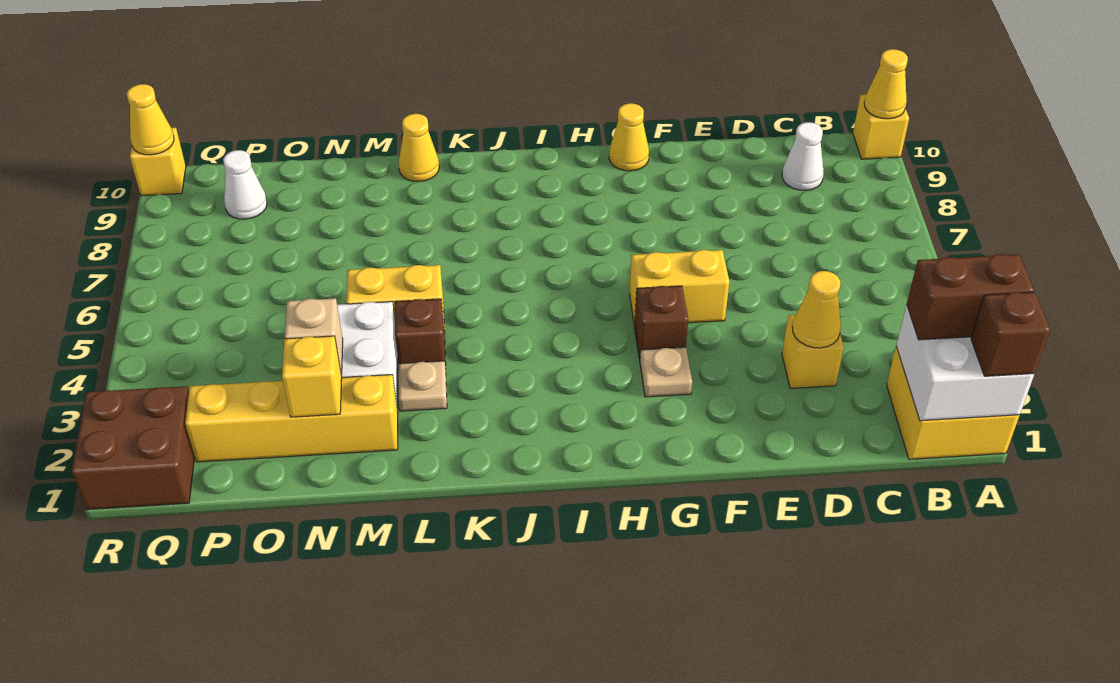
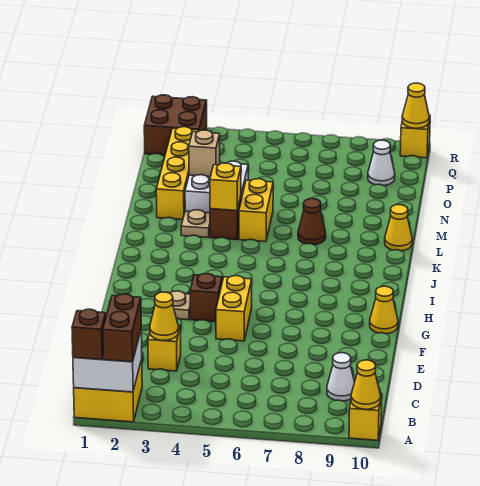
none -> brown 1x1 cone [298,199,326,245]
yellow 1x1 brick [282,336,342,417] -> yellow 1x1 brick moved to [210,163,241,211]

